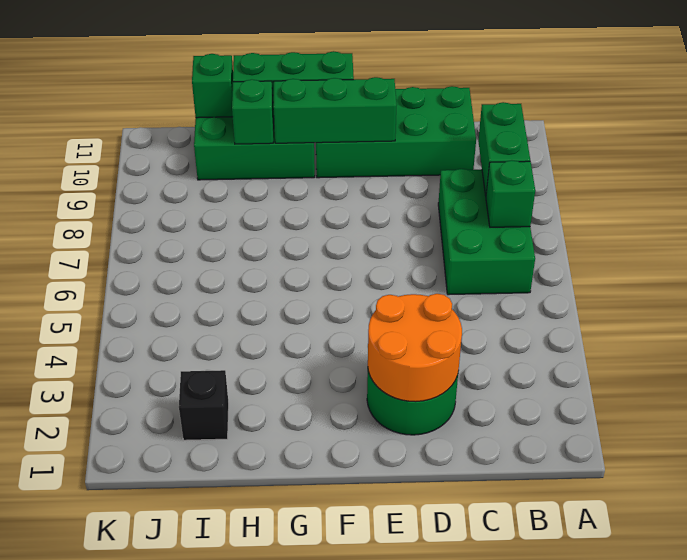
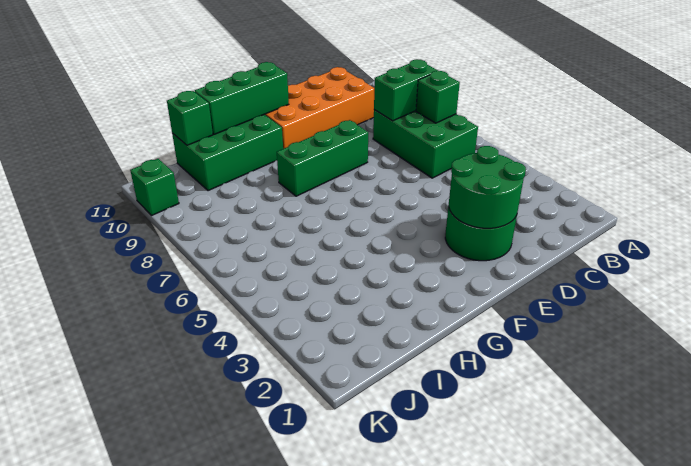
green 1x2 brick [478,102,530,195] -> green 1x2 brick turned to [374,59,438,121]
green 2x4 brick [316,86,476,178] -> orange 2x4 brick [264,67,374,149]
orange 2x2 round brick [368,294,462,402] -> green 2x2 round brick [449,146,526,228]
green 1x3 brick [274,77,397,143] -> green 1x3 brick moved to [277,120,368,196]
green 1x1 brick [232,80,274,144] -> green 1x1 brick moved to [130,159,179,215]
black 1x1 brick [179,370,229,440] -> none

